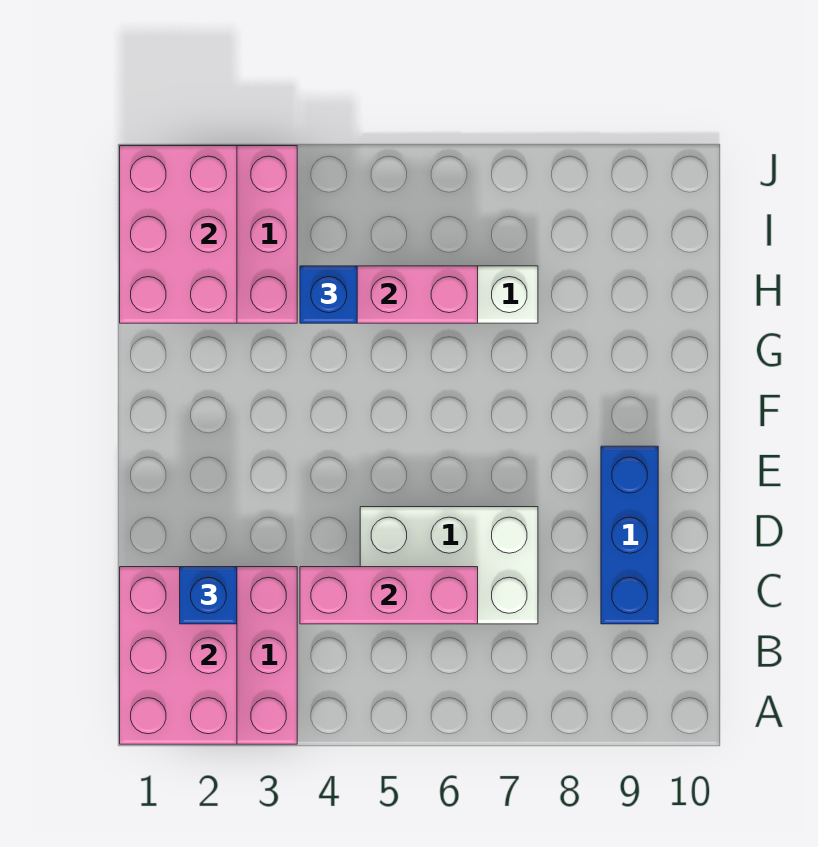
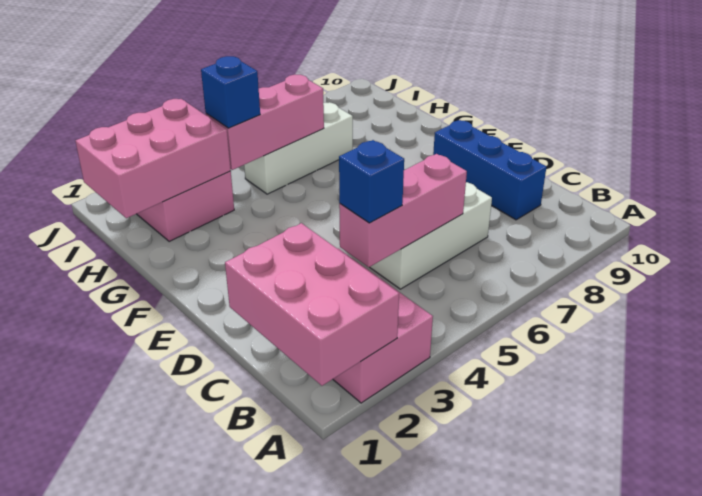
blue 1x1 brick [180,567,237,624] -> blue 1x1 brick moved to [339,140,404,223]
pink 2x3 brick [120,146,237,323] -> pink 2x3 brick turned to [75,99,231,218]

